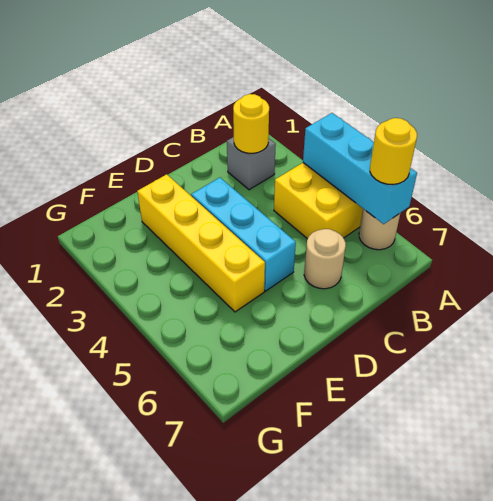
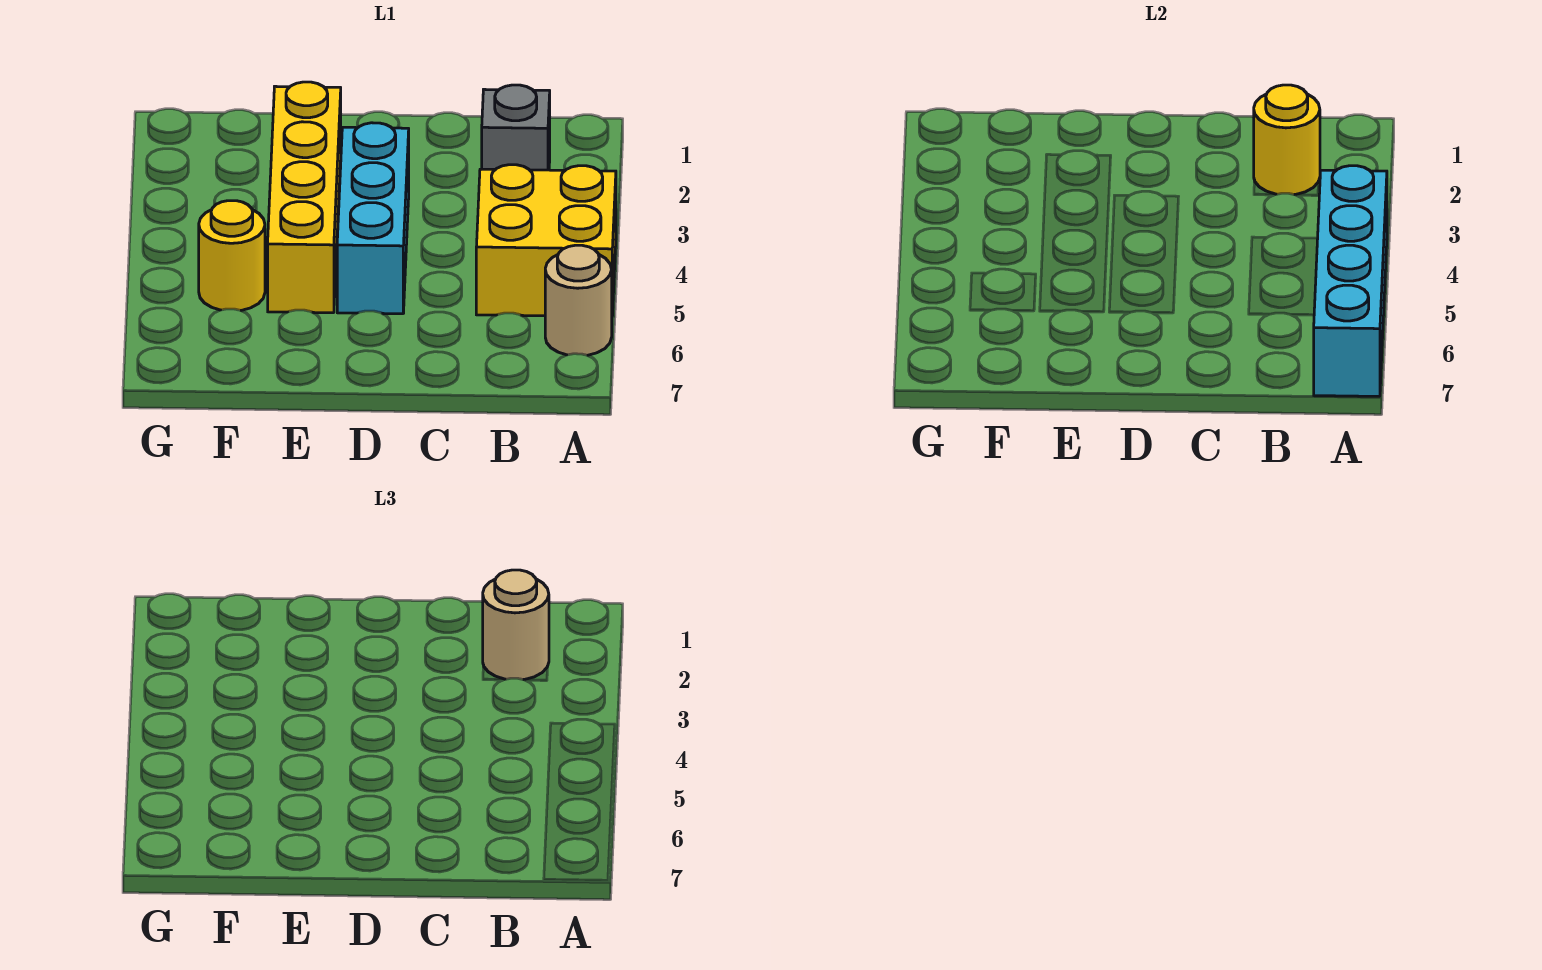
cyan 1x3 brick [303,113,417,224] -> cyan 1x4 brick [1314,166,1387,396]
yellow 1x1 round brick [370,118,417,184] -> yellow 1x1 round brick moved to [199,201,265,311]
tan 1x1 round brick [304,229,346,289] -> tan 1x1 round brick moved to [483,570,549,680]

